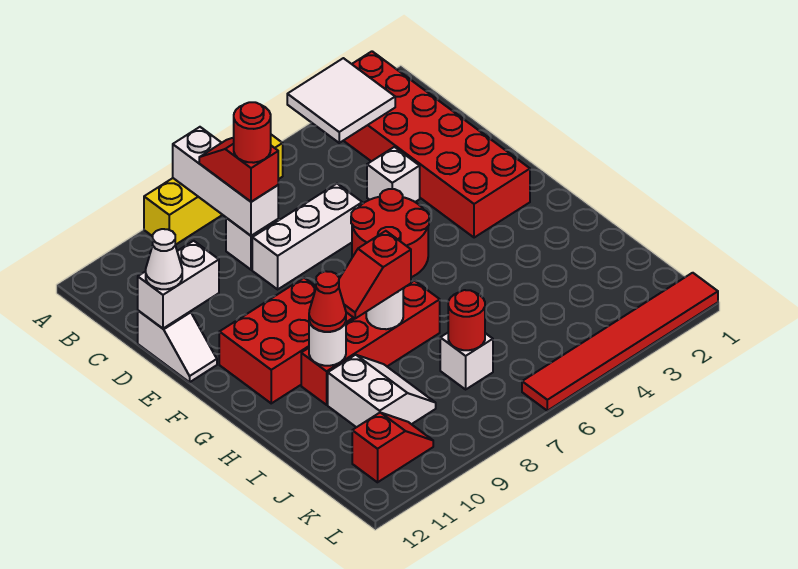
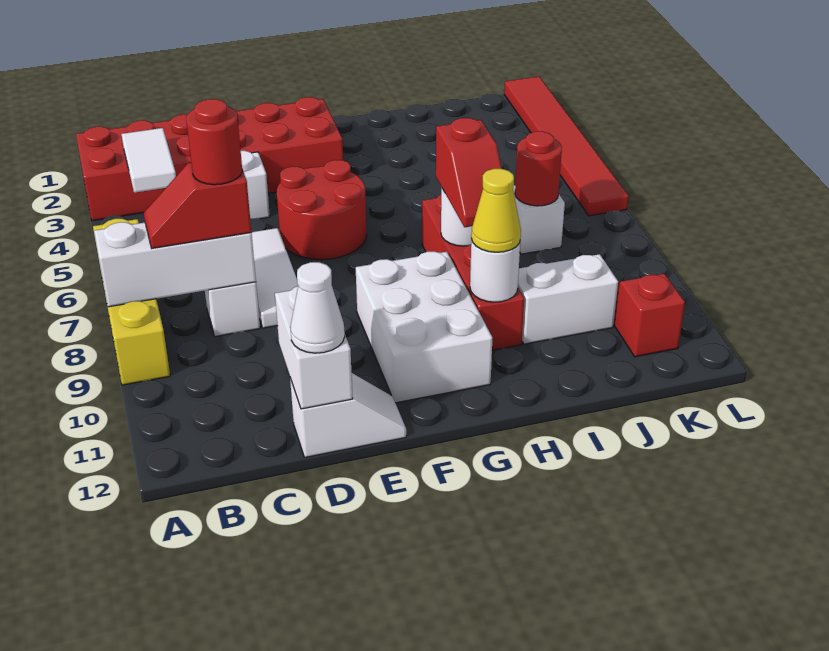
white 2x2 tile [287,58,395,143] -> white 1x2 tile [122,128,176,193]
white 1x3 brick [252,184,362,289] -> white 1x3 tile [251,228,298,328]
red 2x3 brick [219,278,355,403] -> white 2x3 brick [356,252,493,403]
red 1x1 cone [309,271,346,332] -> yellow 1x1 cone [471,169,521,252]

